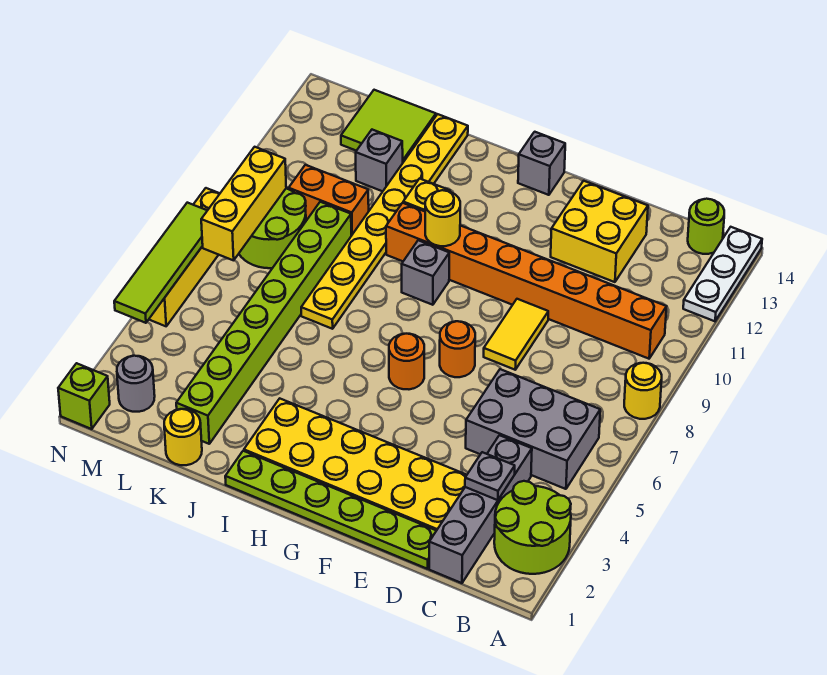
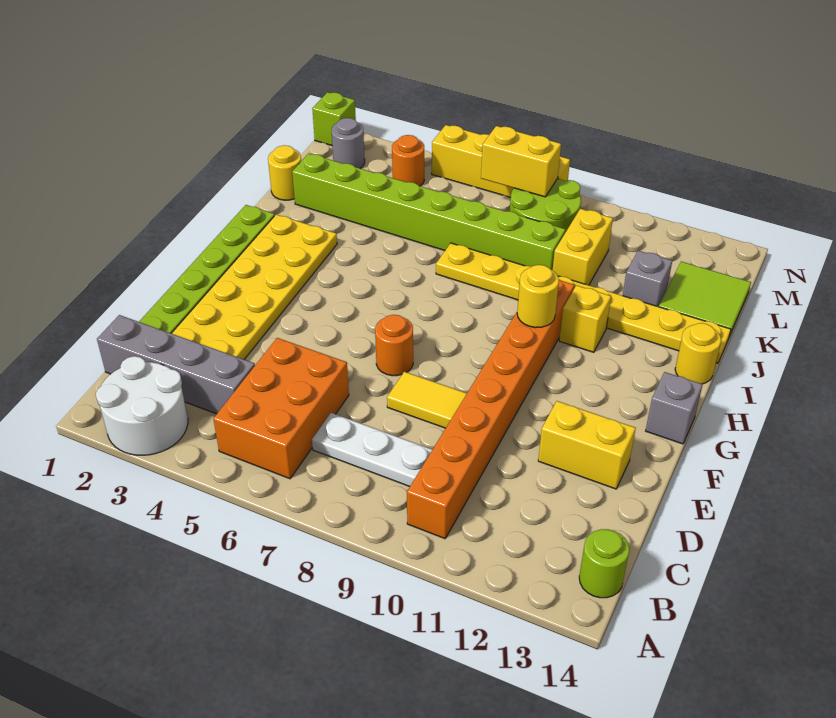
lime 2x2 round brick [494,481,571,574] -> white 2x2 round brick [96,356,188,455]
yellow 1x1 round brick [624,363,662,419] -> yellow 1x1 round brick moved to [675,323,721,384]
white 1x3 plate [683,227,762,321] -> white 1x3 plate moved to [312,413,432,487]
grey 2x3 brick [466,369,600,489] -> orange 2x3 brick [213,338,349,479]
grey 1x1 plate [465,452,515,500] -> none
yellow 2x2 brick [551,181,648,282] -> yellow 1x2 brick [538,401,636,489]
orange 1x1 round brick [389,334,424,389] -> orange 1x1 round brick moved to [392,135,424,186]
grey 1x1 brick [402,240,449,305] -> none
orange 1x2 brick [289,165,369,236] -> yellow 1x2 brick [553,209,613,285]
yellow 1x3 brick [201,147,286,260] -> yellow 1x2 brick [481,126,561,197]
lime 1x4 tile [114,203,207,323] -> none

